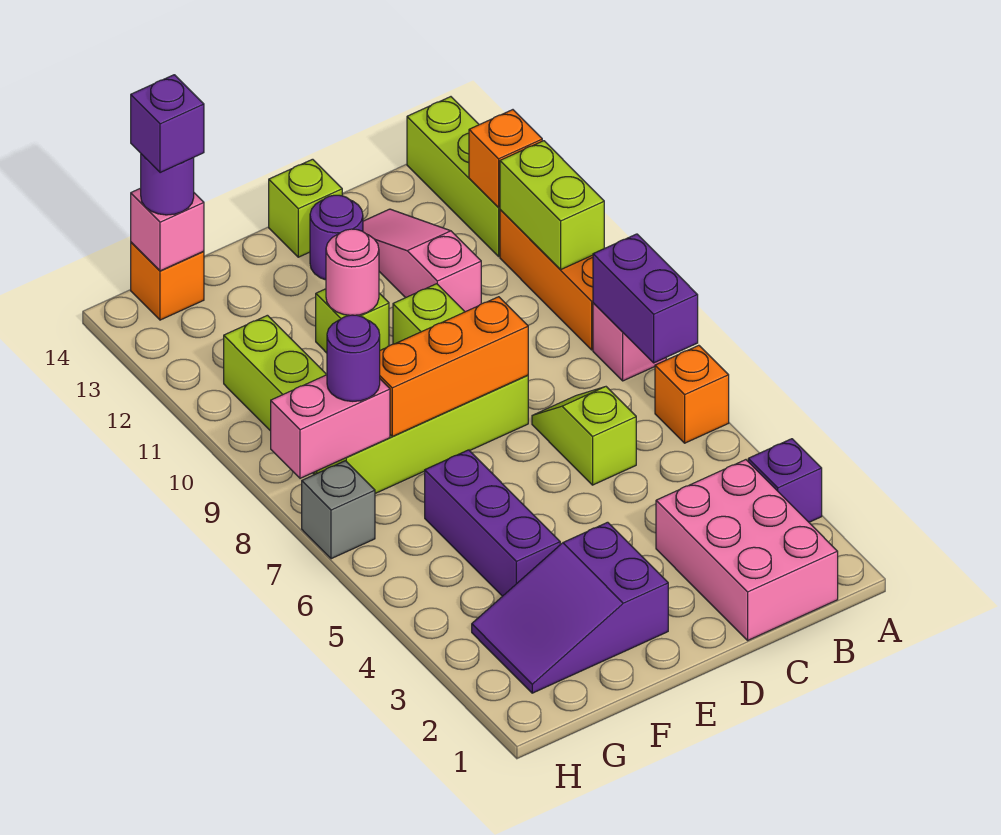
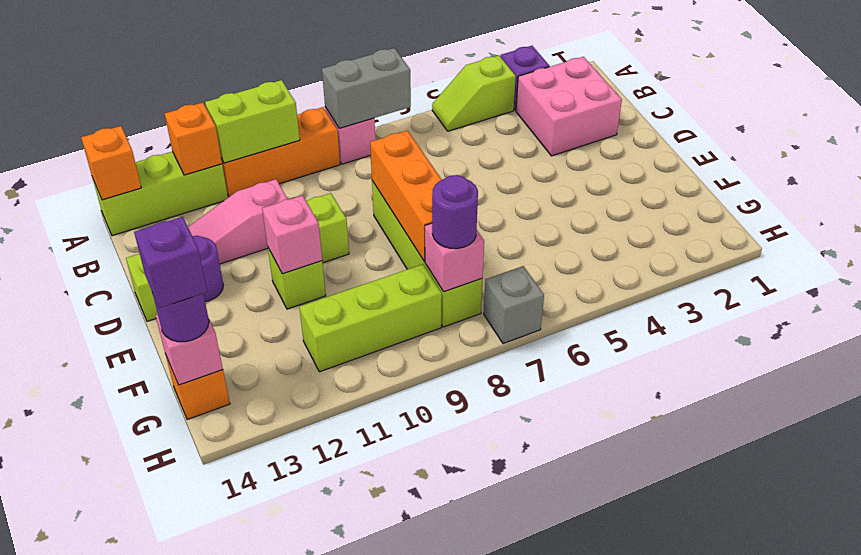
orange 1x1 brick [655,345,729,443] -> orange 1x1 brick moved to [81,126,141,200]
purple 1x2 brick [593,234,698,363] -> grey 1x2 brick [322,48,411,128]
pink 2x3 brick [656,460,838,640] -> pink 2x2 brick [516,57,622,156]
lime 1x2 slope [532,387,636,485] -> lime 1x2 slope moved to [432,55,516,131]
purple 2x3 slope [472,522,668,693] -> none
pink 1x1 round brick [326,229,379,315] -> pink 1x1 brick [262,195,322,274]
purple 1x3 brick [425,450,560,596] -> none
pink 1x2 brick [271,375,390,478] -> pink 1x1 brick [425,223,484,292]

